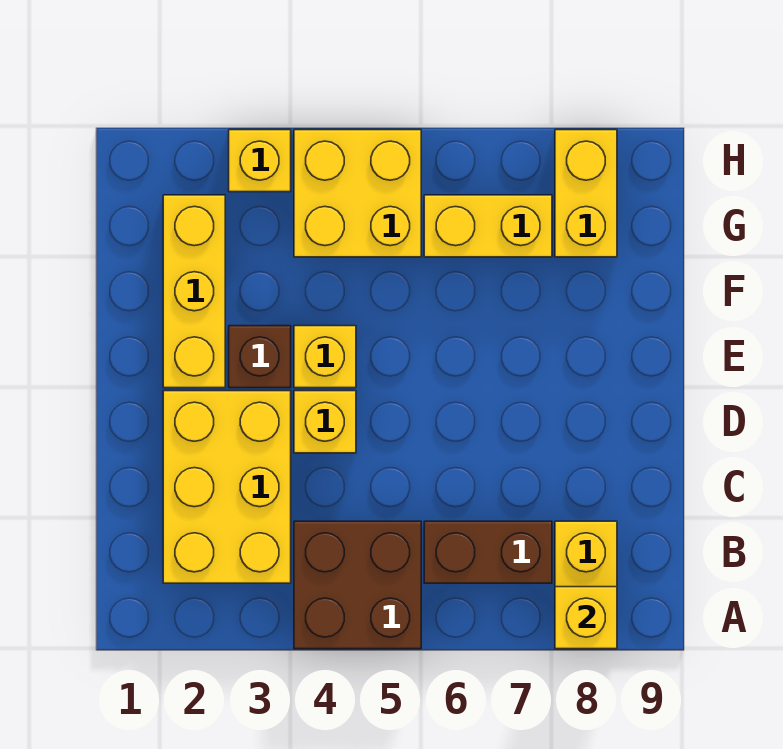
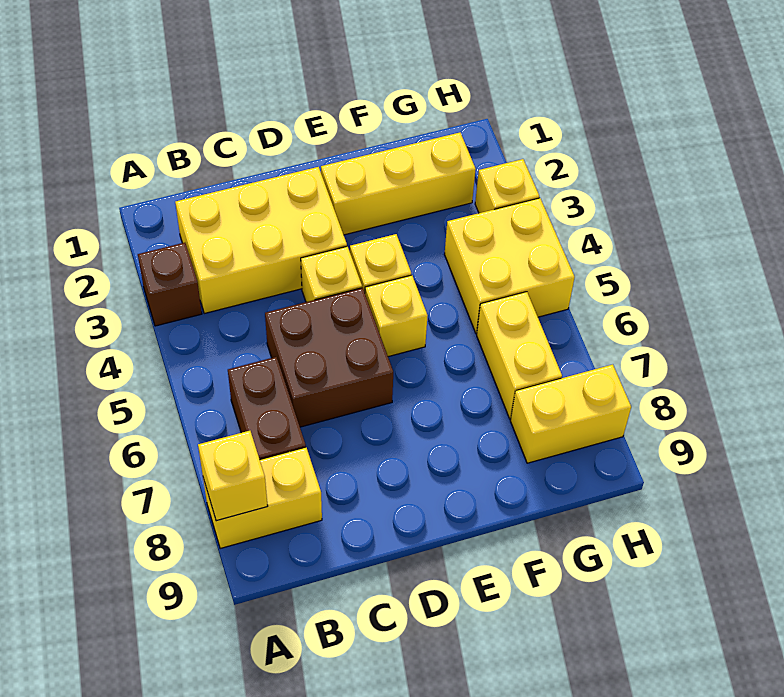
brown 2x2 brick [294,521,421,649] -> brown 2x2 brick moved to [265,288,393,427]
brown 1x1 brick [229,326,291,388] -> brown 1x1 brick moved to [138,243,202,326]
none -> yellow 1x1 brick [365,275,428,357]

